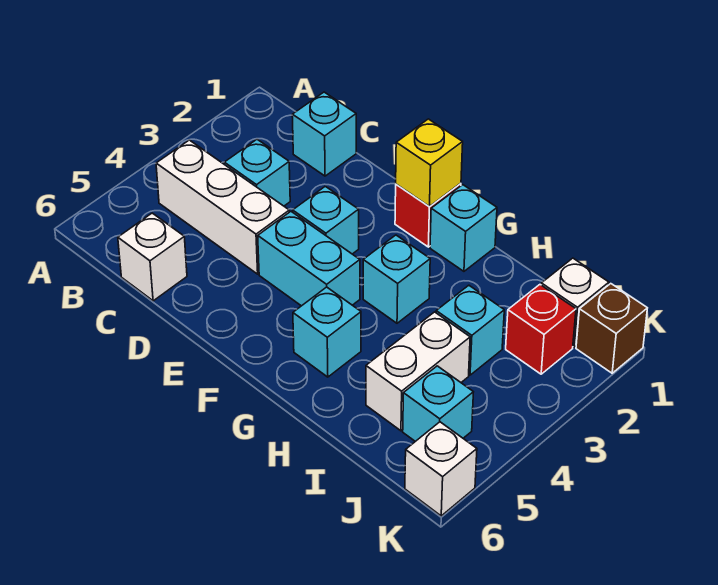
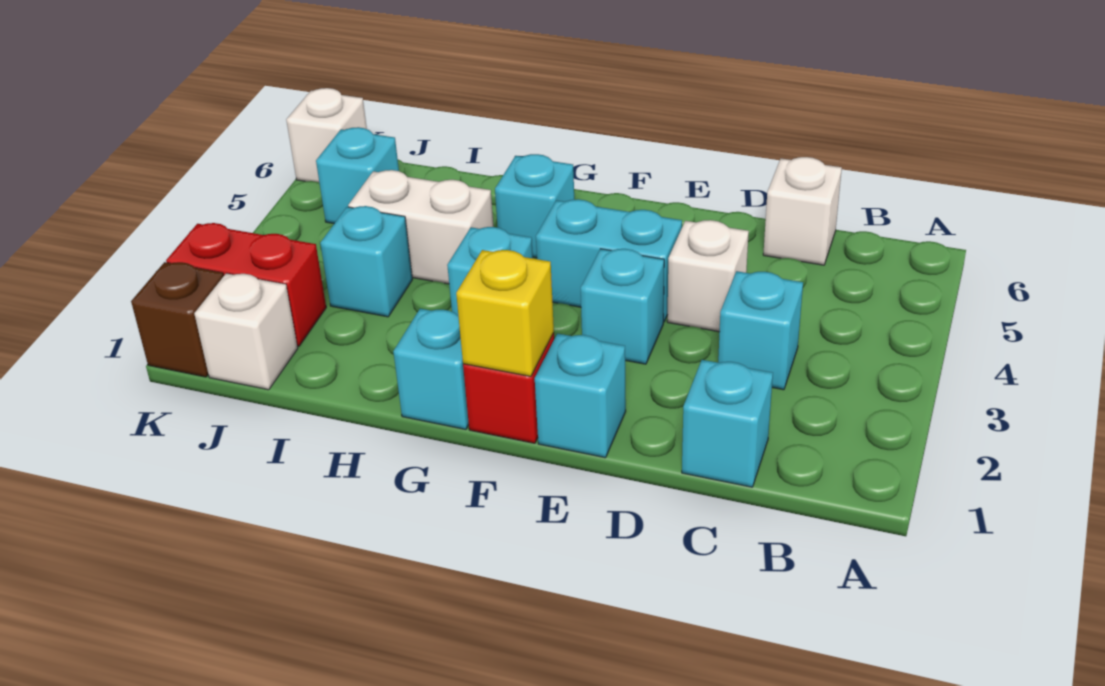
white 1x3 brick [156,140,289,274] -> white 1x1 brick [667,220,749,332]
none -> cyan 1x1 brick [535,334,626,458]
white 1x2 brick [366,312,470,431] -> white 1x2 brick turned to [348,170,493,284]
red 1x1 brick [506,285,576,374] -> red 1x2 brick [166,223,326,346]

